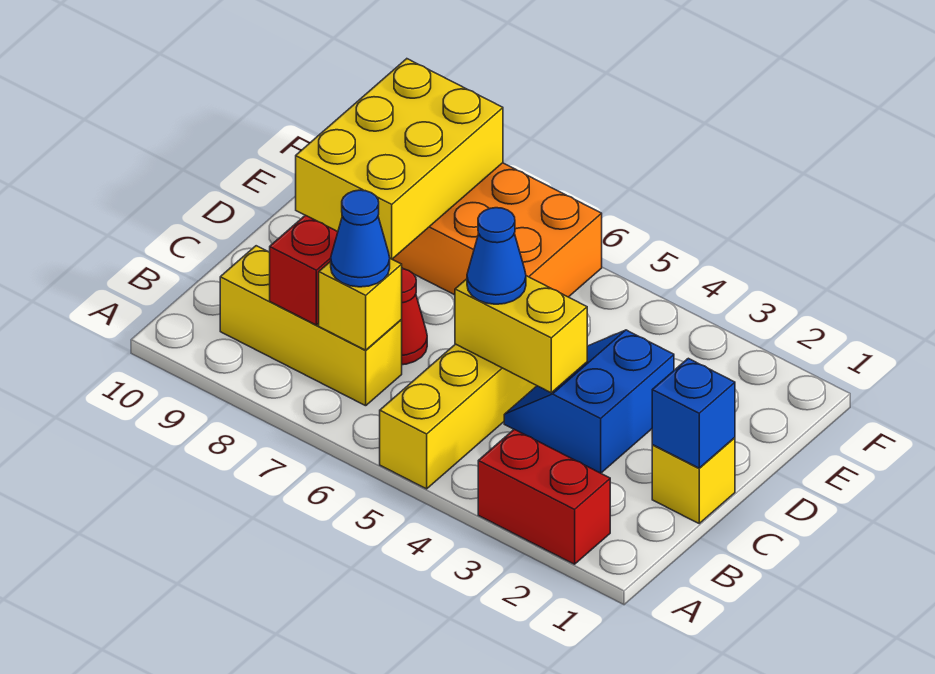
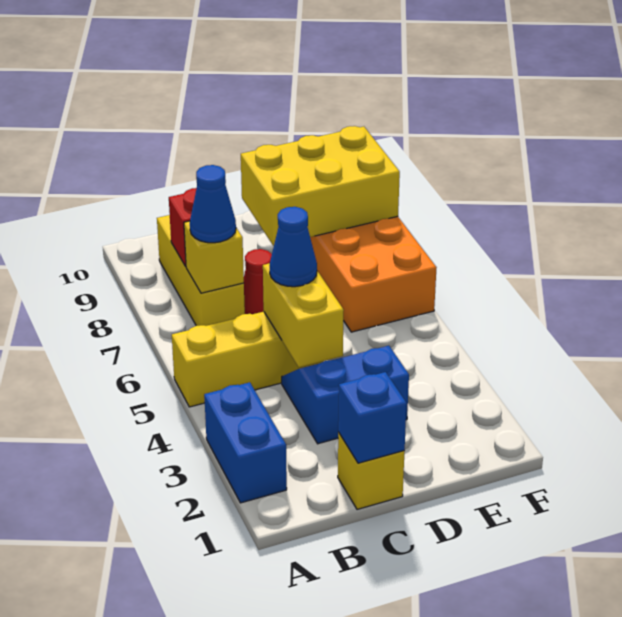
red 1x2 brick [478,429,610,564] -> blue 1x2 brick [204,382,287,503]

